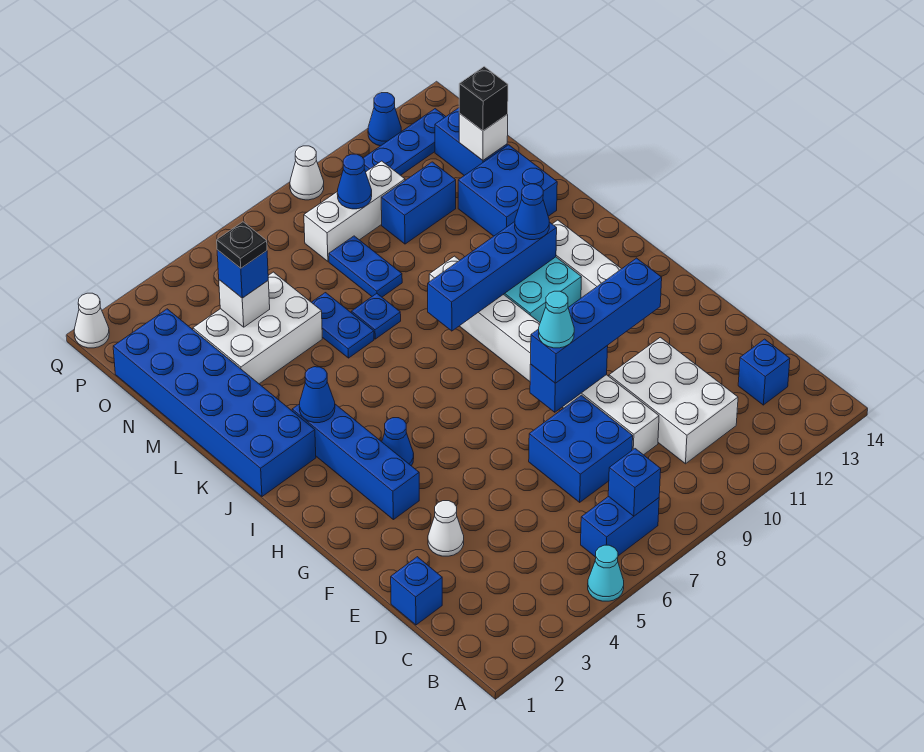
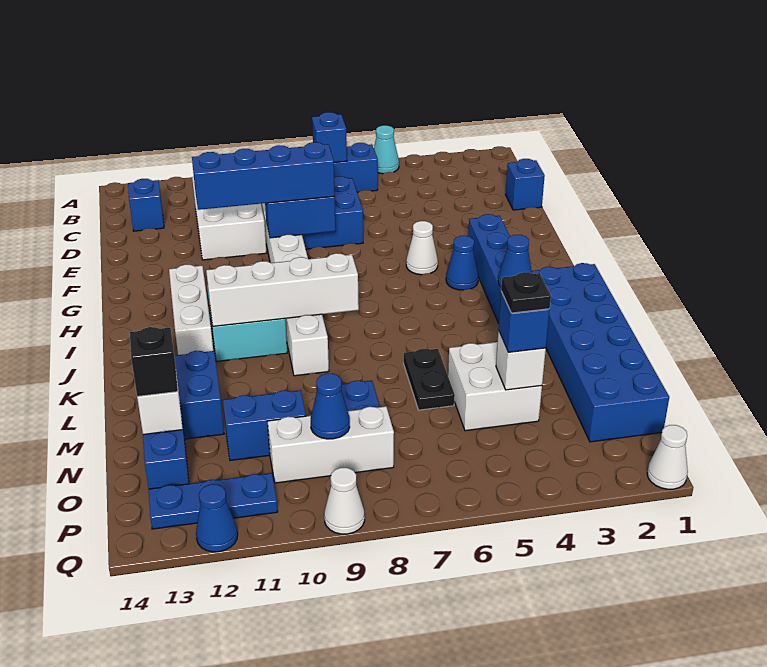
white 1x1 cone [428,501,464,556] -> white 1x1 cone moved to [406,221,438,275]
cyan 1x1 cone [539,291,574,348] -> none
blue 1x4 brick [428,222,557,331] -> white 1x4 brick [206,253,359,326]
blue 1x1 cone [515,184,549,240] -> none
blue 1x2 plate [311,293,374,358] -> black 1x2 plate [404,349,455,410]
blue 1x1 plate [351,293,401,339] -> none
white 2x3 brick [193,272,322,384] -> white 2x2 brick [448,342,542,431]

